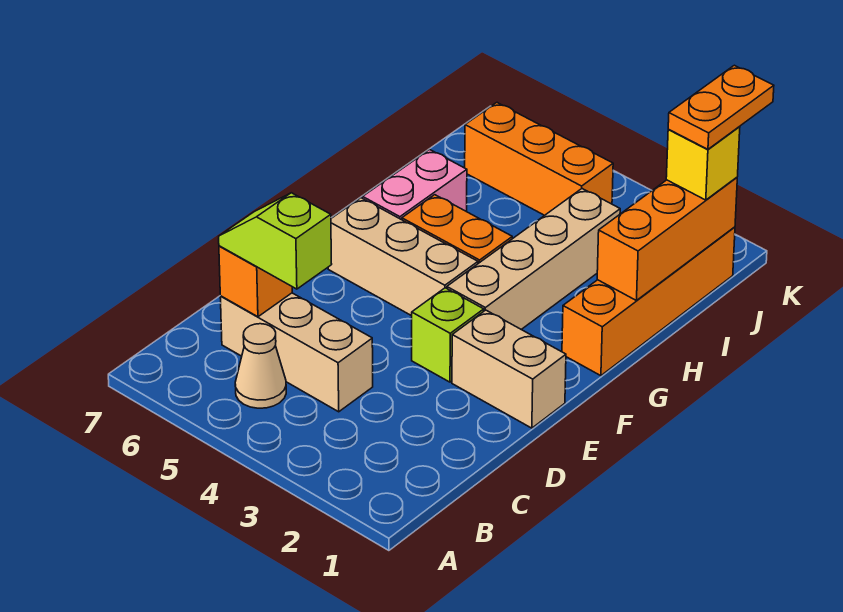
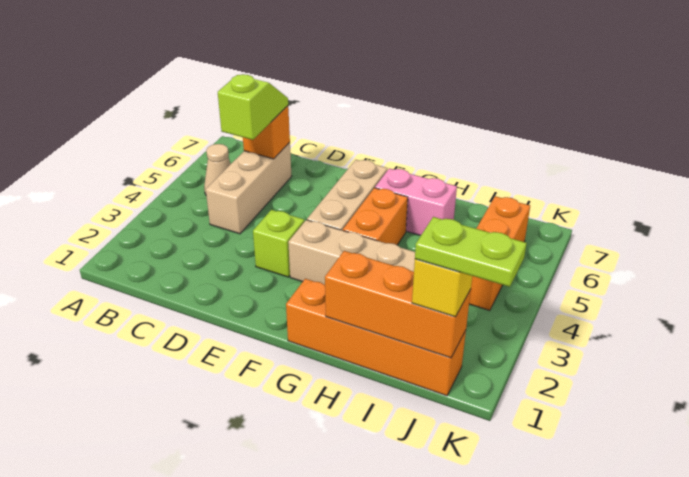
tan 1x2 brick [452,310,566,428] -> none
orange 1x2 plate [668,65,774,149] -> lime 1x2 plate [415,217,526,287]

